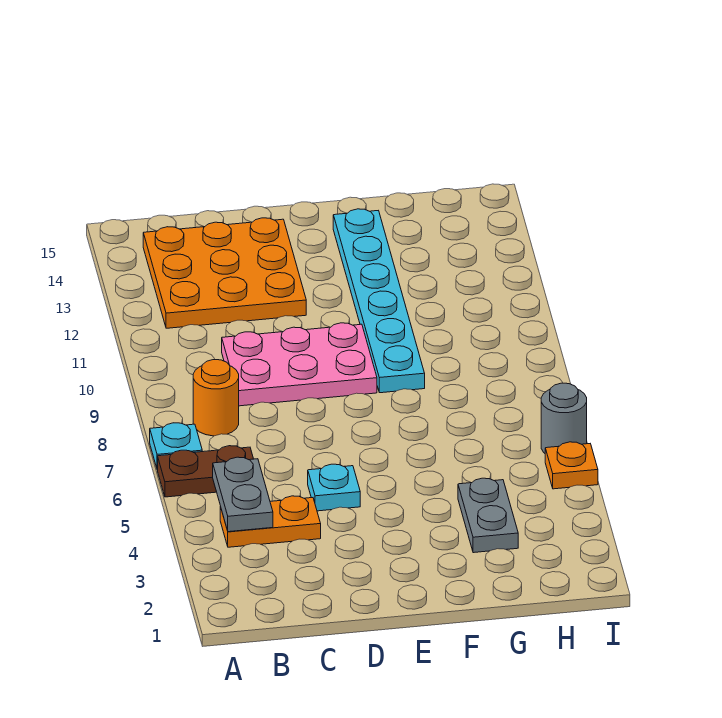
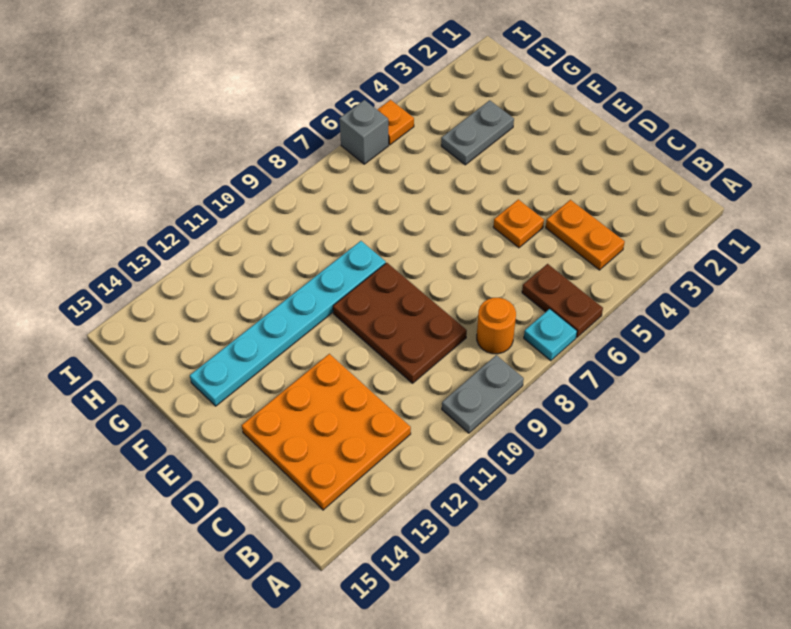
grey 1x2 plate [213,457,273,532] -> grey 1x2 plate moved to [442,355,524,433]
pink 2x3 plate [222,323,377,406] -> brown 2x3 plate [333,263,467,383]
cyan 1x1 plate [308,464,360,511] -> orange 1x1 plate [493,199,544,248]
grey 1x1 round brick [541,383,587,453] -> grey 1x1 brick [339,100,389,164]

